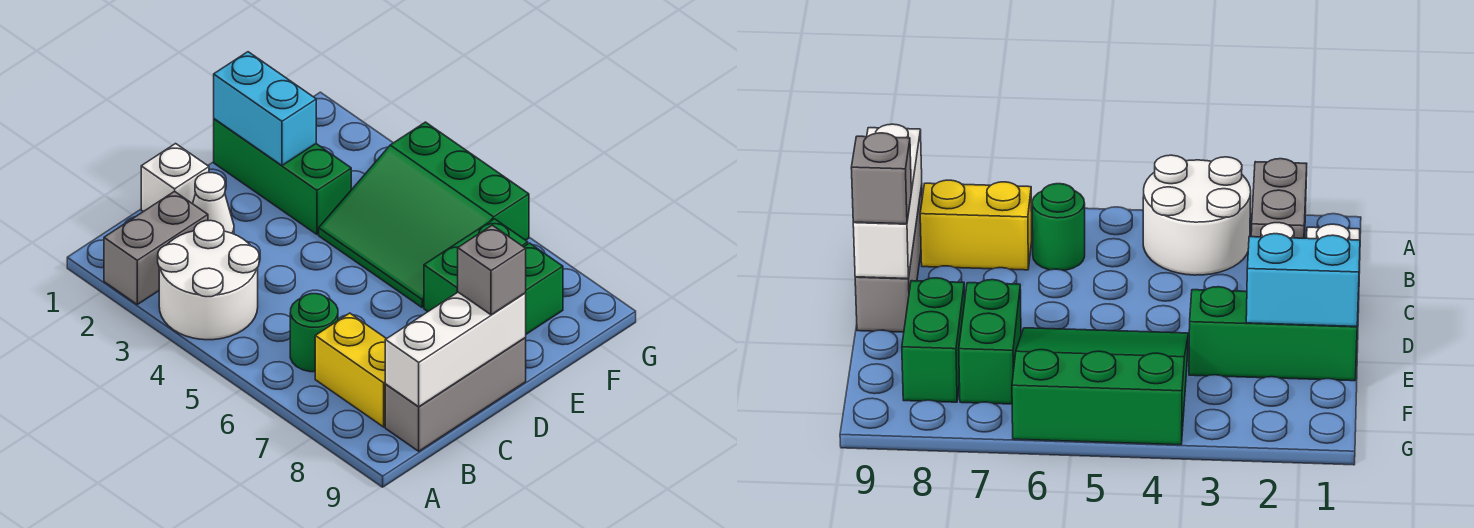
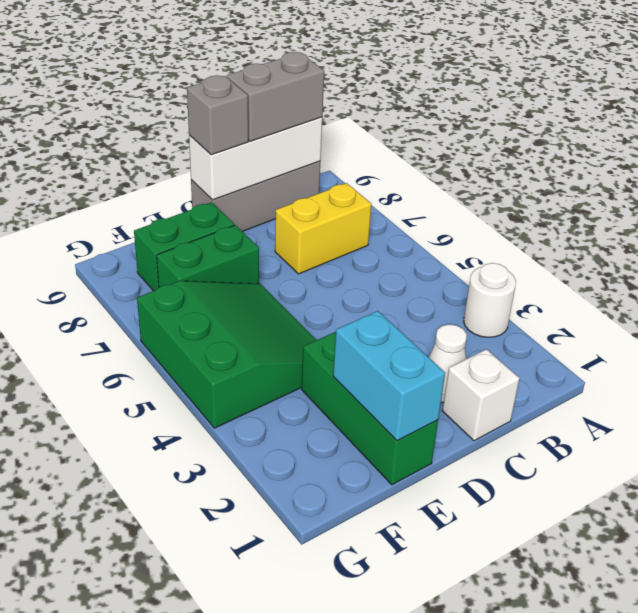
grey 1x2 brick [104,191,208,304] -> grey 1x2 brick moved to [227,52,324,141]
white 2x2 round brick [158,220,259,340] -> white 1x1 round brick [464,263,516,337]
green 1x1 round brick [290,294,338,372] -> none
yellow 1x2 brick [315,313,386,427] -> yellow 1x2 brick turned to [275,183,371,274]

